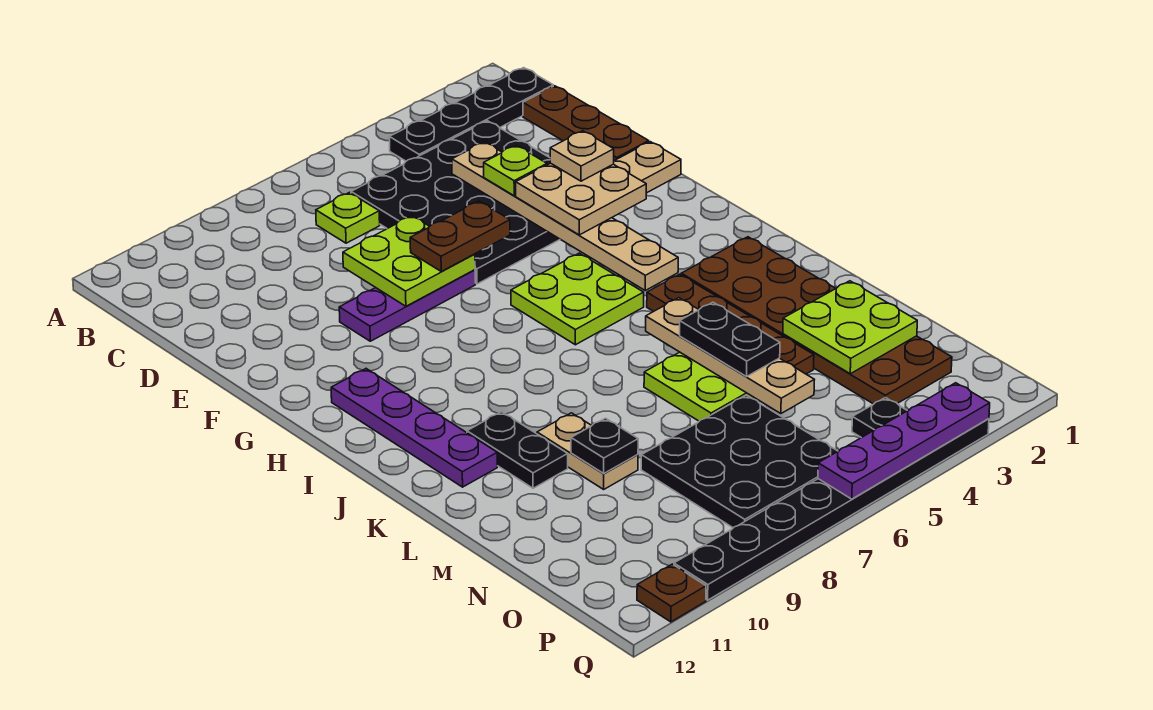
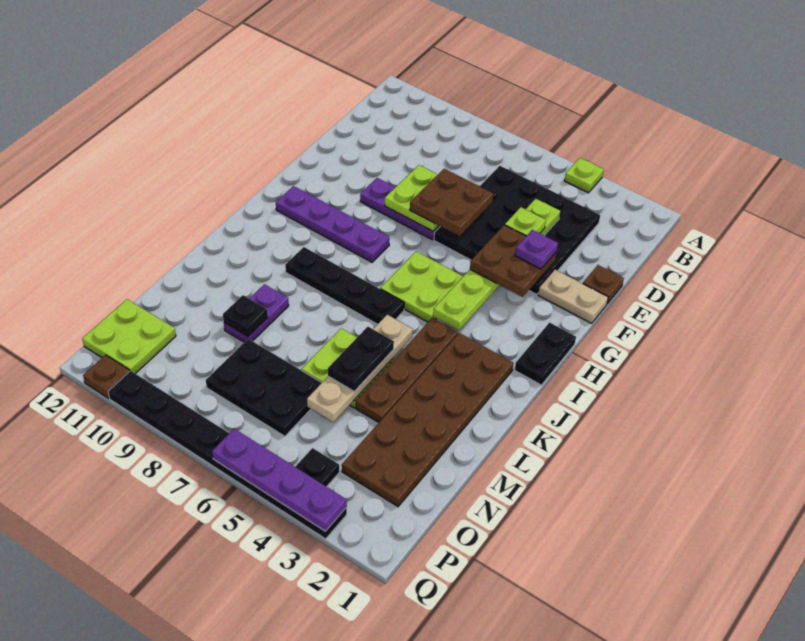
black 1x4 plate [389,68,553,161] -> black 1x4 plate moved to [285,247,404,324]
brown 1x3 plate [523,86,649,161] -> brown 1x1 plate [583,265,624,304]
lime 1x1 plate [316,192,380,243] -> lime 1x1 plate moved to [565,158,604,193]
tan 1x6 plate [452,142,678,290] -> lime 1x6 plate [433,199,560,331]
tan 2x2 plate [516,163,646,235] -> brown 2x2 plate [470,225,557,297]
tan 1x1 plate [550,131,614,181] -> purple 1x1 plate [515,230,558,269]
brown 1x2 plate [410,201,510,271] -> brown 2x2 plate [410,169,493,236]
purple 1x4 plate [331,369,497,487] -> purple 1x4 plate turned to [276,186,390,262]
black 1x2 plate [467,412,568,488] -> black 1x2 plate moved to [515,323,576,385]
tan 1x2 plate [537,413,638,489] -> purple 1x2 plate [224,284,289,342]
lime 2x2 plate [783,281,917,374] -> lime 2x2 plate moved to [82,299,176,374]
black 3x3 plate [641,395,838,528] -> black 2x3 plate [206,339,322,436]

